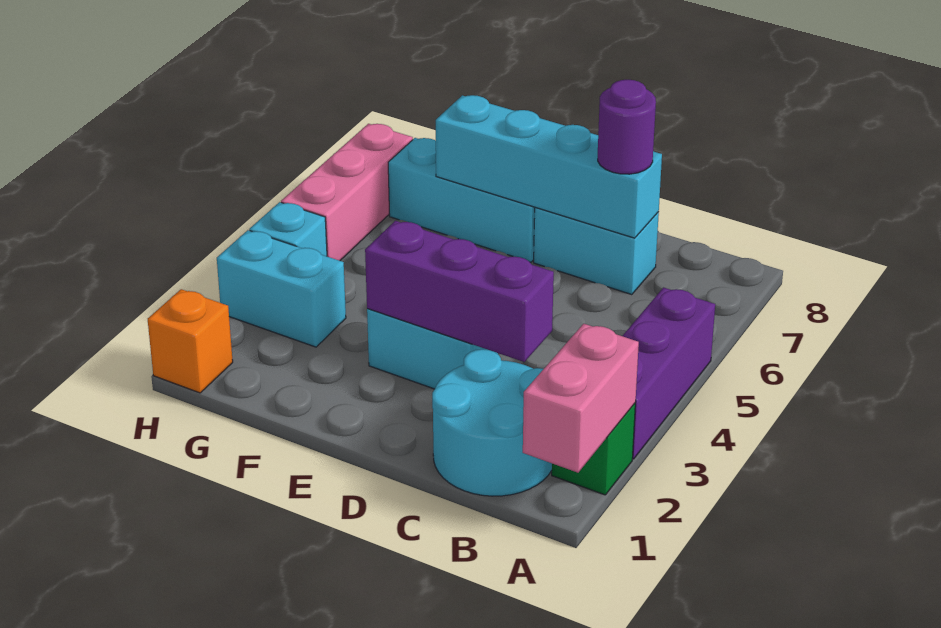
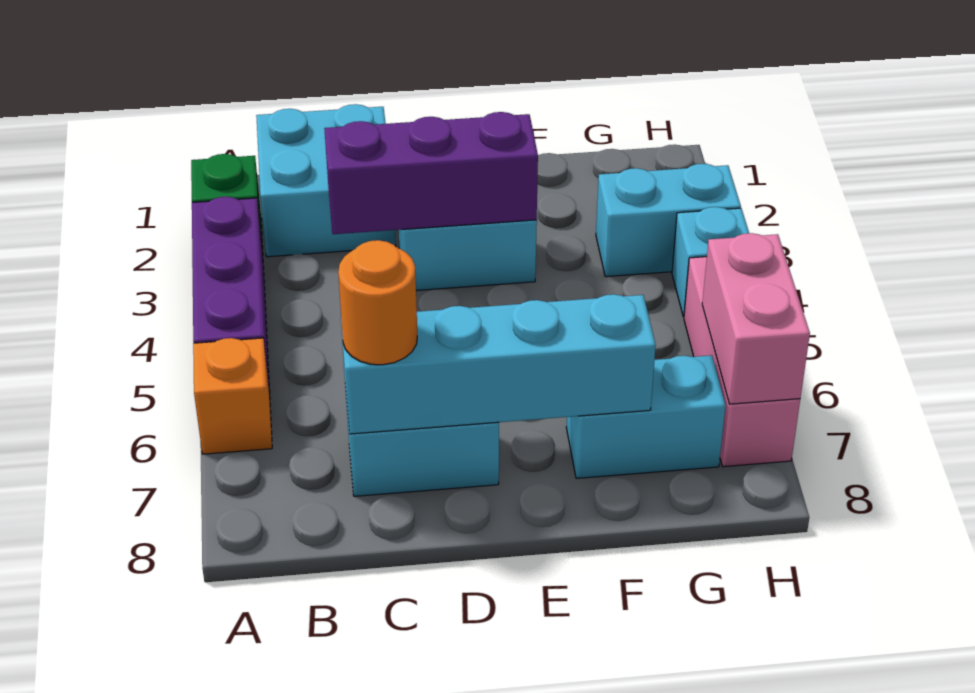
pink 1x2 brick [523,324,639,473] -> pink 1x2 brick moved to [702,233,810,404]
cyan 2x2 round brick [432,349,552,496] -> cyan 2x2 brick [256,104,396,257]
purple 1x1 round brick [598,80,656,174] -> orange 1x1 round brick [338,240,417,365]
cyan 1x3 brick [388,138,535,262] -> cyan 1x2 brick [566,355,726,478]
orange 1x1 brick [148,289,233,393] -> orange 1x1 brick moved to [193,338,272,454]

